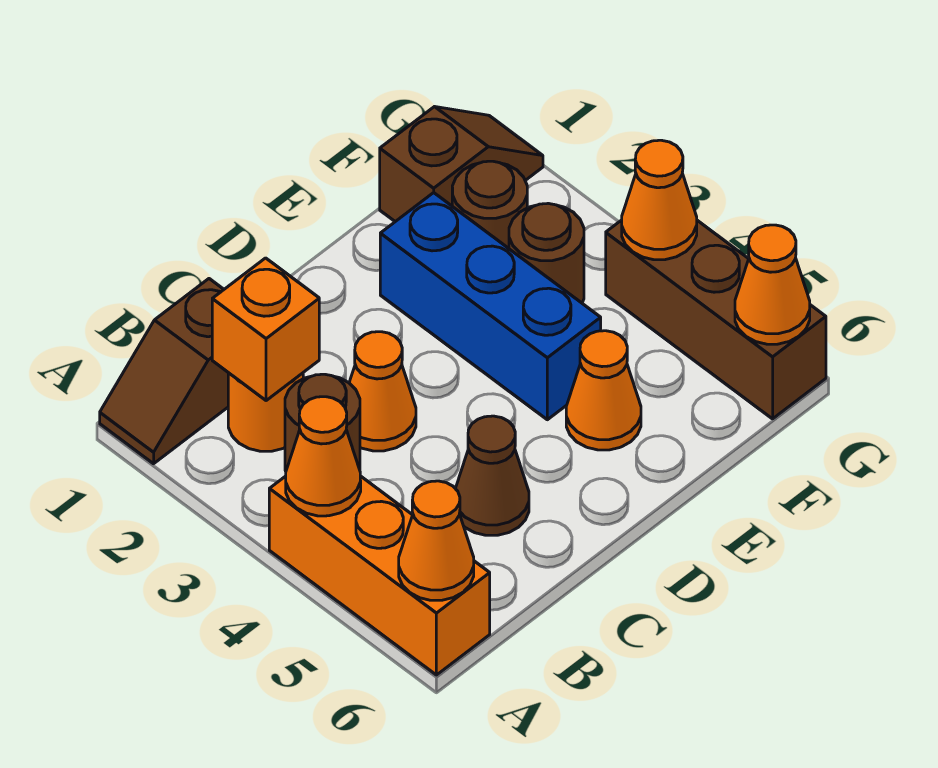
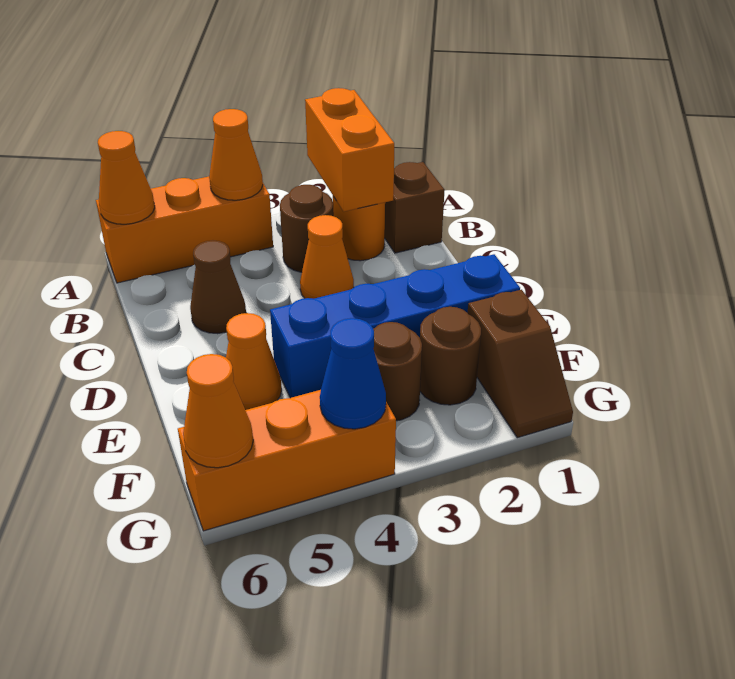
orange 1x1 brick [212,258,319,401] -> orange 1x2 brick [305,88,394,212]
blue 1x3 brick [380,193,601,420] -> blue 1x4 brick [270,254,520,398]
brown 1x3 brick [606,220,826,419] -> orange 1x3 brick [178,390,396,531]
orange 1x1 cone [622,140,697,260] -> blue 1x1 cone [320,318,386,429]

